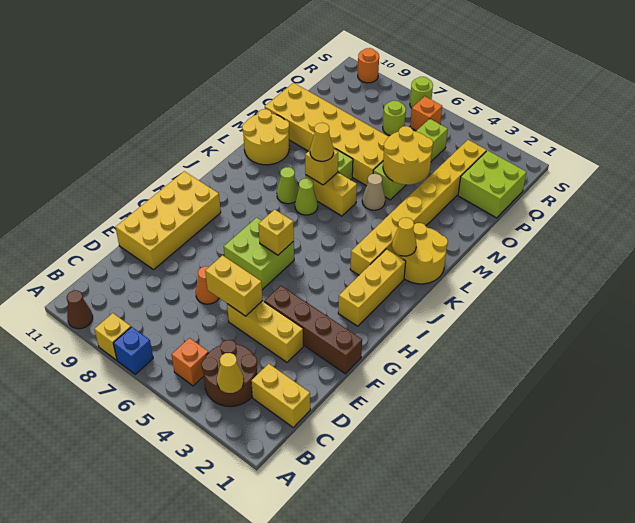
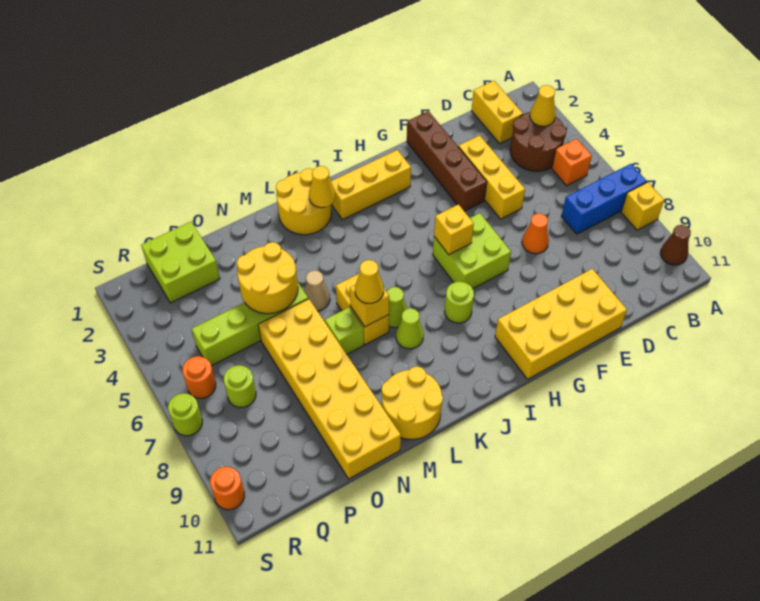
blue 1x1 brick [113,327,153,374] -> blue 1x3 brick [561,164,647,234]
yellow 1x2 brick [205,255,263,316] -> none
none -> lime 1x1 round brick [445,282,474,323]
yellow 1x8 brick [350,140,486,275] -> none
orange 1x1 brick [410,96,442,131] -> orange 1x1 round brick [183,356,216,398]

